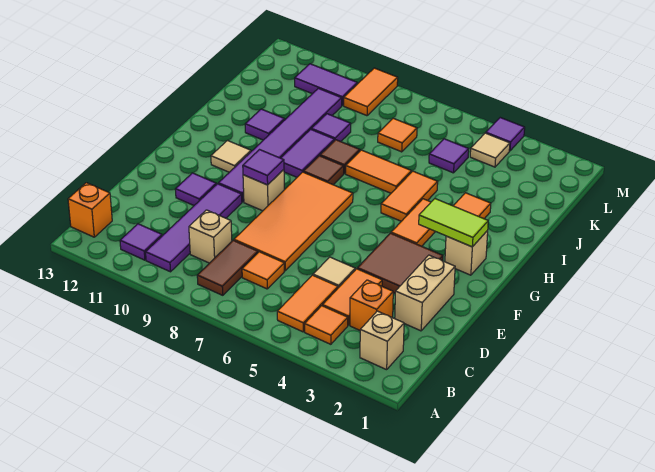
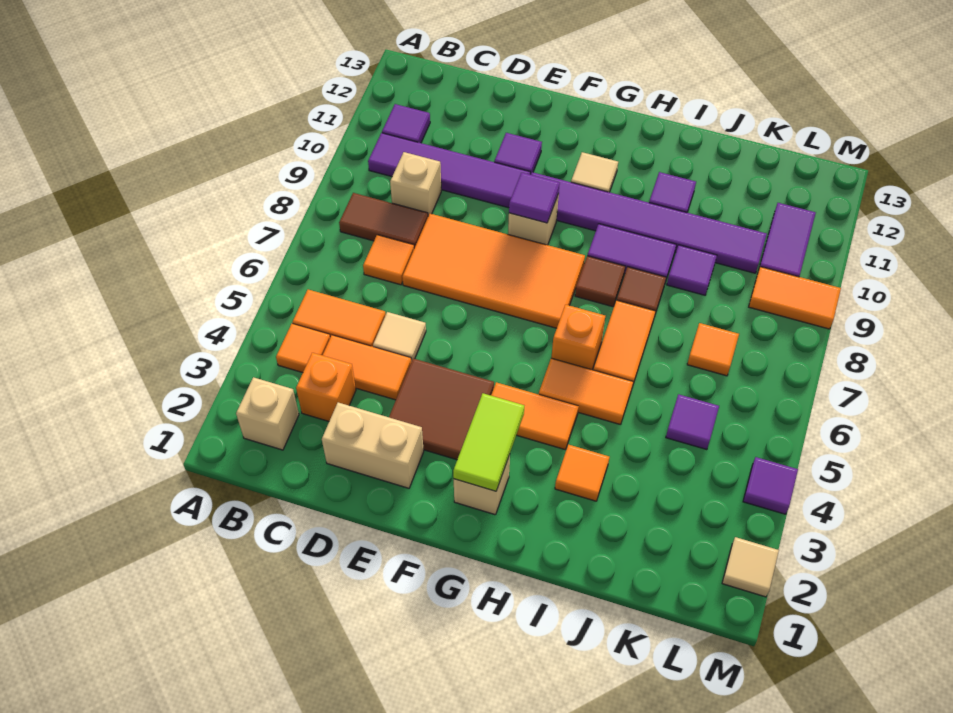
orange 1x1 brick [68,183,112,237] -> orange 1x1 brick moved to [551,305,605,370]
tan 1x1 tile [470,133,510,167] -> tan 1x1 tile moved to [722,537,779,597]

